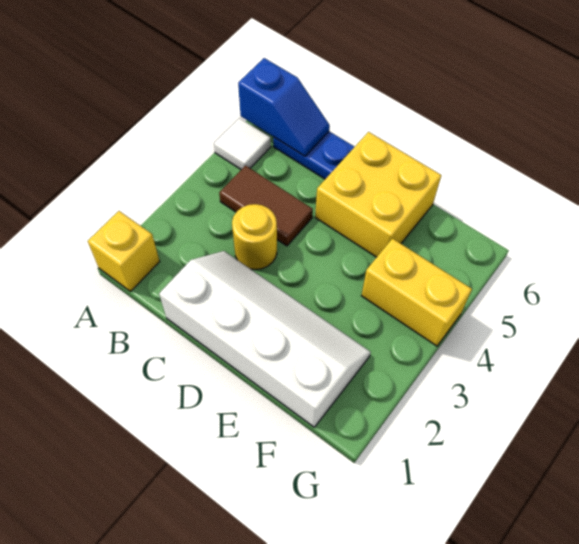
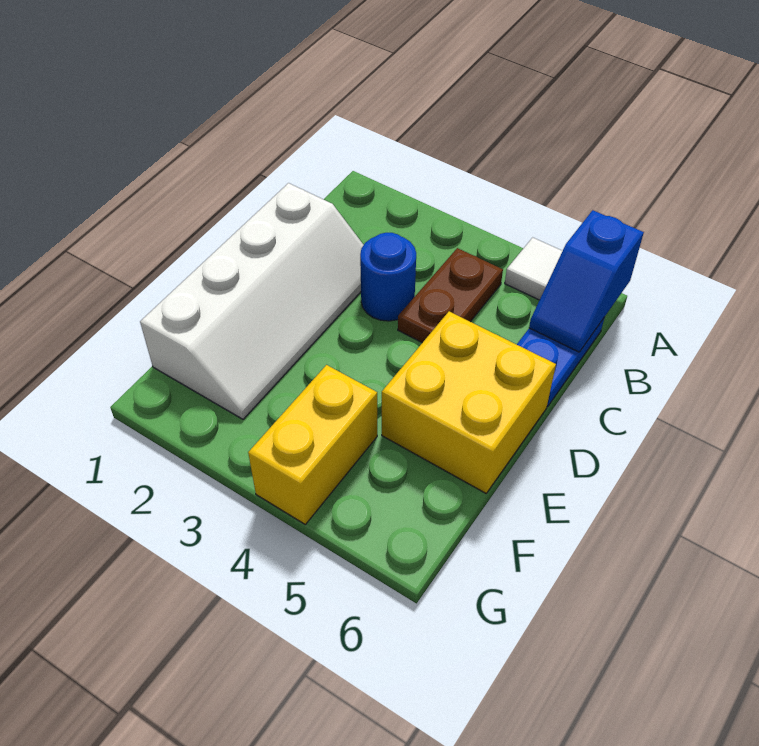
yellow 1x1 brick [88,211,160,291] -> none
brown 1x2 tile [219,165,313,246] -> brown 1x2 plate [398,248,503,343]
yellow 1x1 round brick [232,204,277,270] -> blue 1x1 round brick [360,233,416,321]

